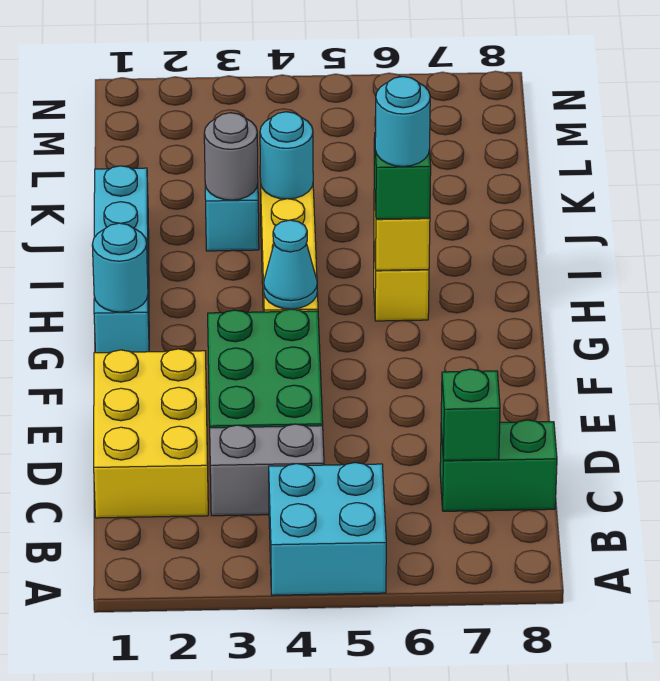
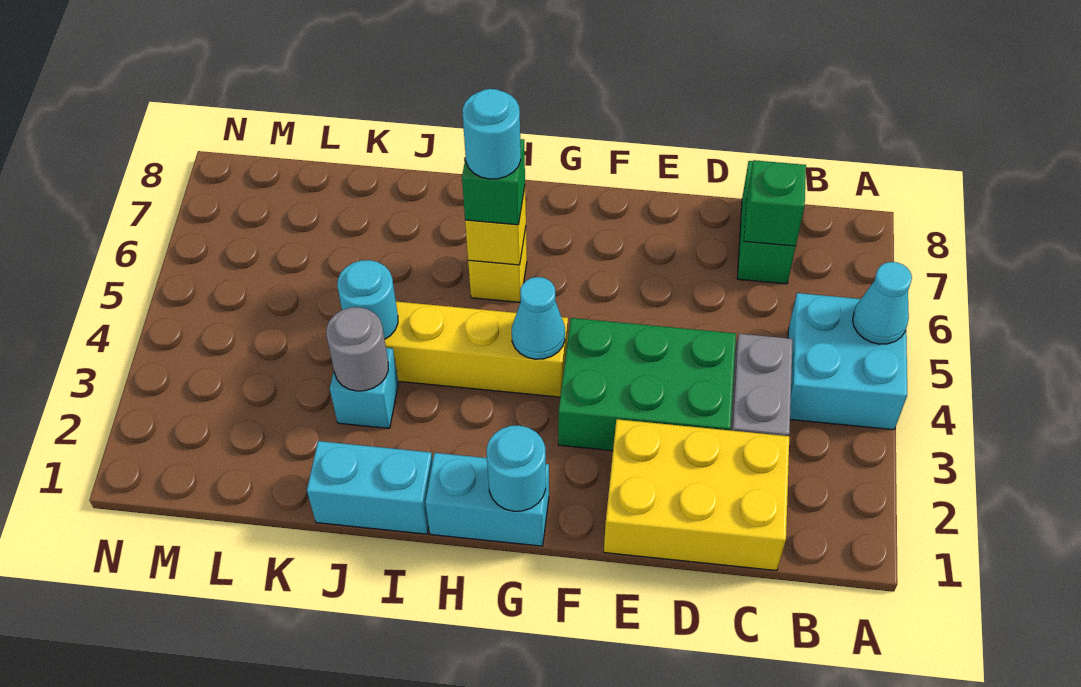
none -> cyan 1x1 cone [853,262,912,344]

